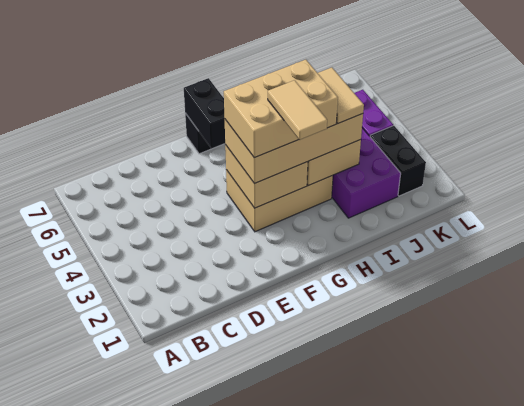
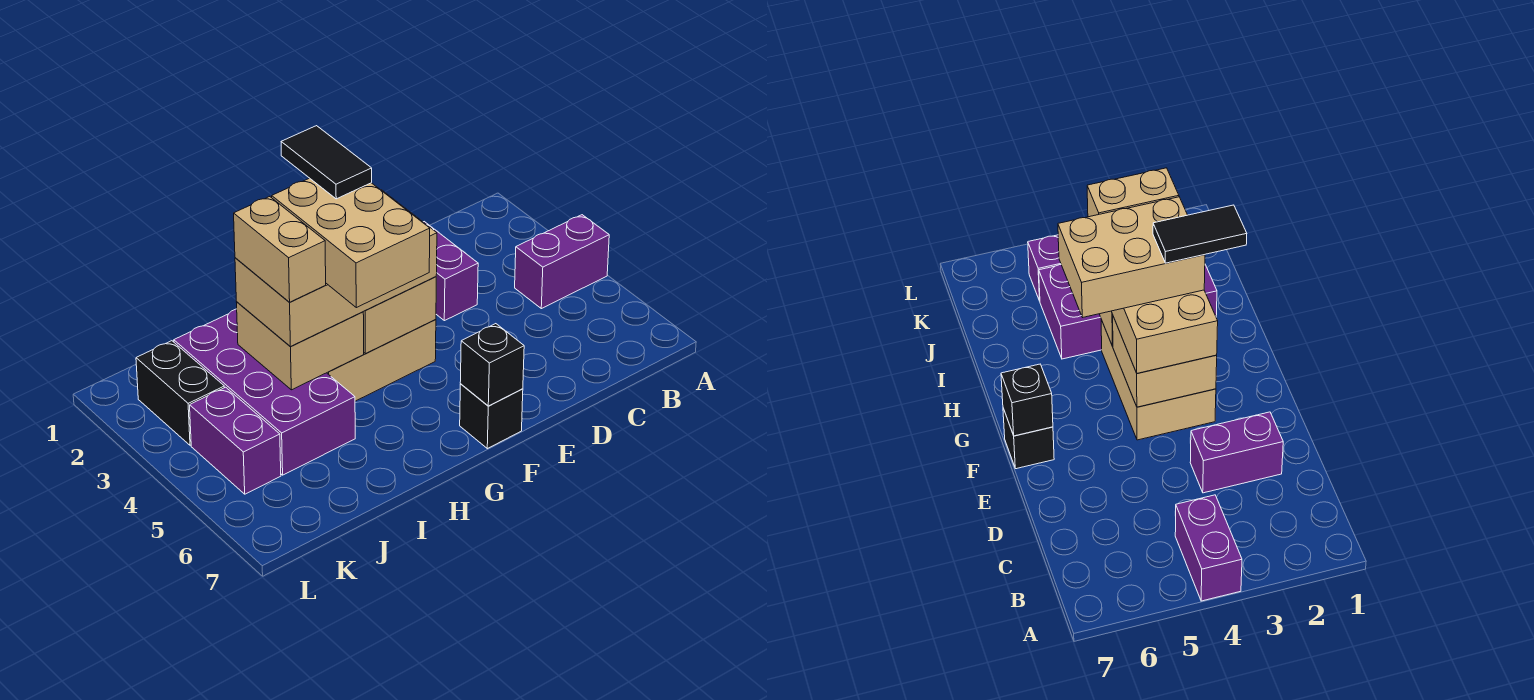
none -> purple 1x2 brick [515,215,609,309]
none -> purple 1x2 brick [424,222,478,321]
tan 2x3 brick [224,60,338,158] -> tan 2x3 brick turned to [272,178,430,308]
black 1x2 brick [184,78,225,149] -> black 1x1 brick [460,324,524,406]
tan 1x2 tile [268,80,327,140] -> black 1x2 tile [281,126,372,199]
tan 1x2 tile [318,67,364,123] -> tan 1x2 brick [234,197,326,302]

